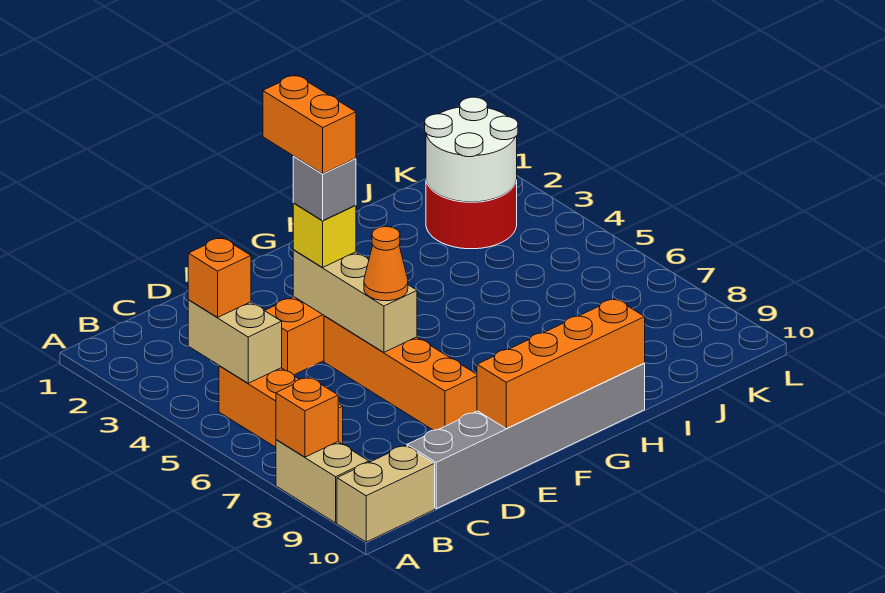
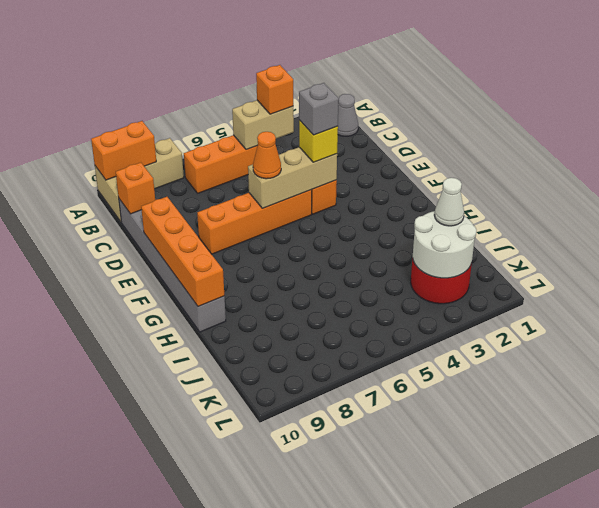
orange 1x1 brick [276,377,338,457] -> orange 1x1 brick moved to [116,162,155,214]
none -> grey 1x1 cone [338,94,358,136]
orange 1x2 brick [263,75,356,174] -> orange 1x2 brick moved to [91,121,156,180]
none -> white 1x1 cone [435,178,464,226]

